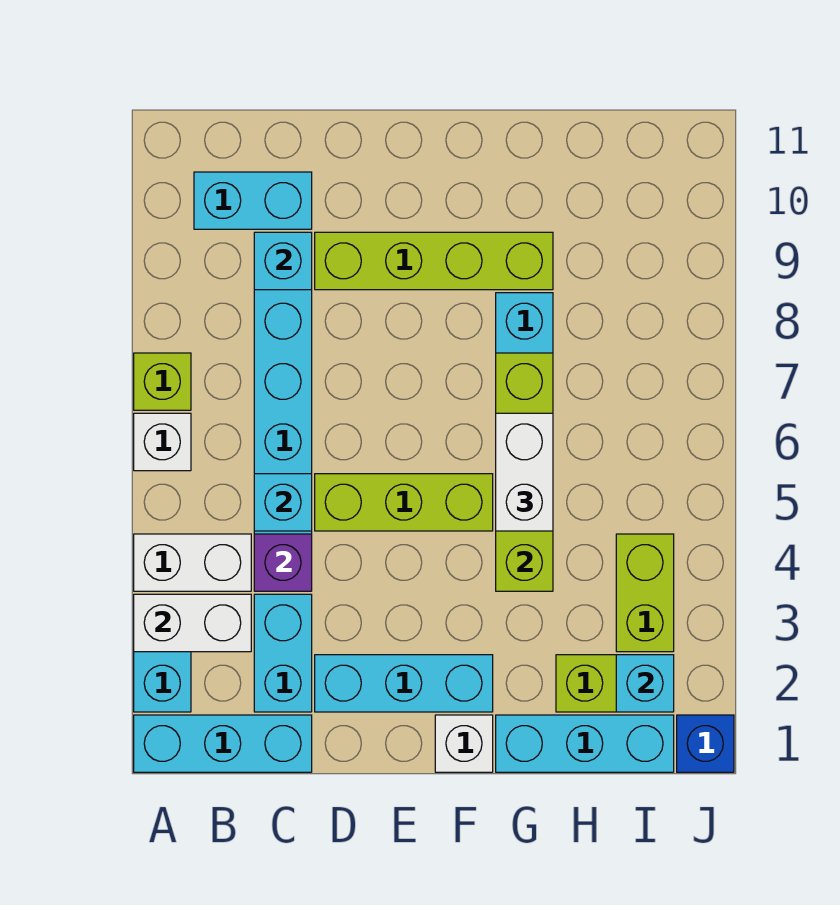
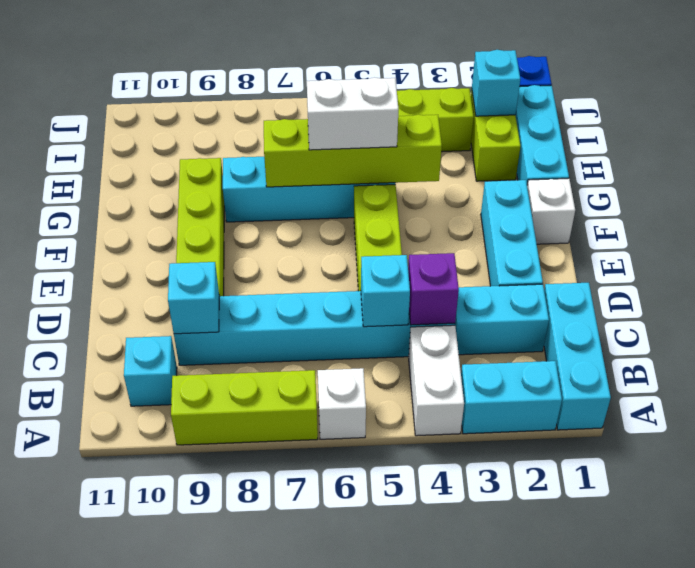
white 1x2 brick [134,594,251,652] -> none
lime 1x1 brick [134,353,191,410] -> lime 1x3 brick [171,370,318,445]
cyan 1x2 brick [194,172,312,229] -> cyan 1x1 brick [124,336,177,406]

